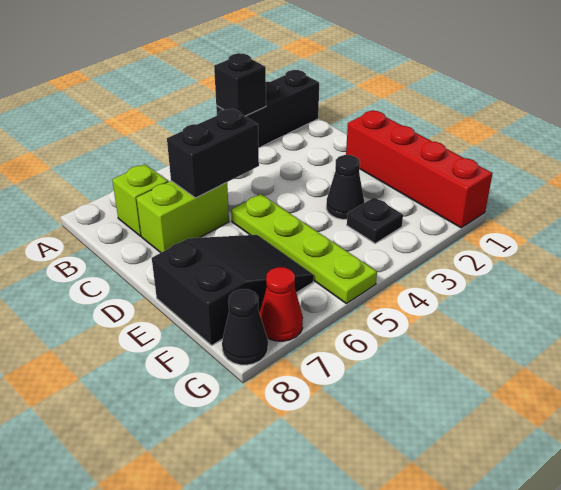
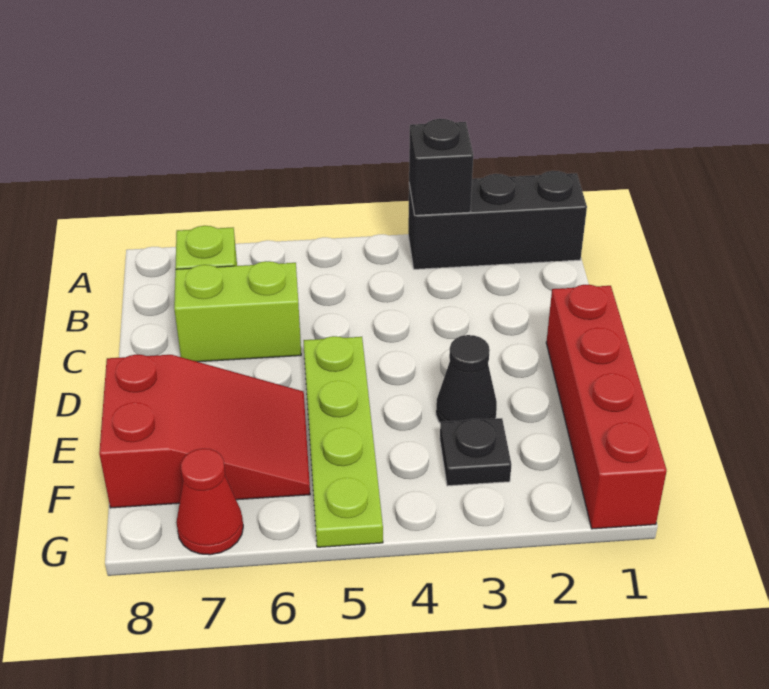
black 1x2 brick [167,109,259,198] -> none
black 2x3 slope [152,235,314,345] -> red 2x3 slope [99,354,310,508]
black 1x1 cone [222,289,268,365] -> none

